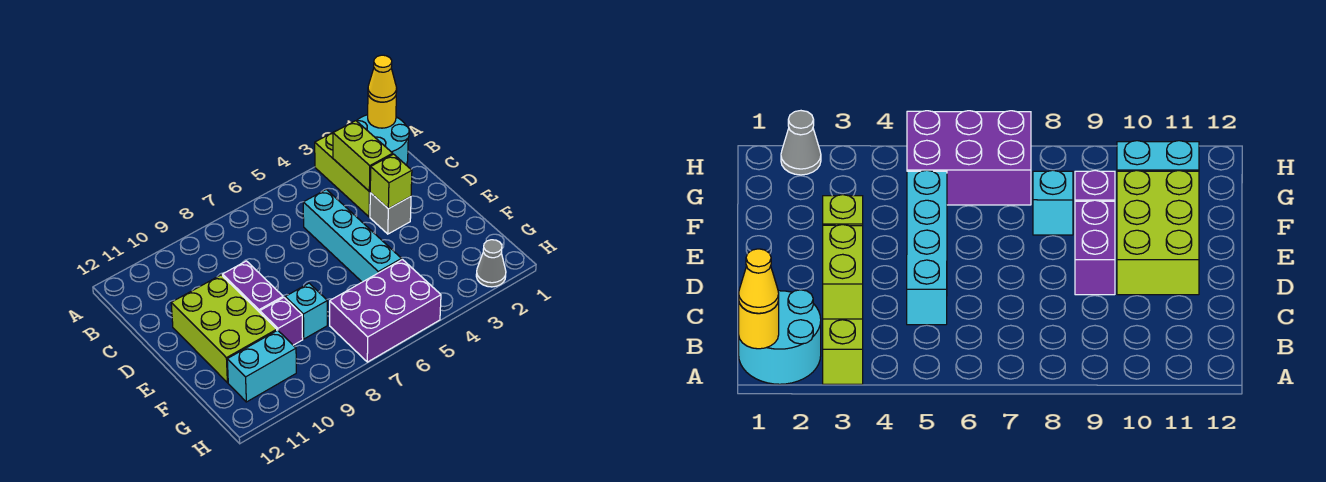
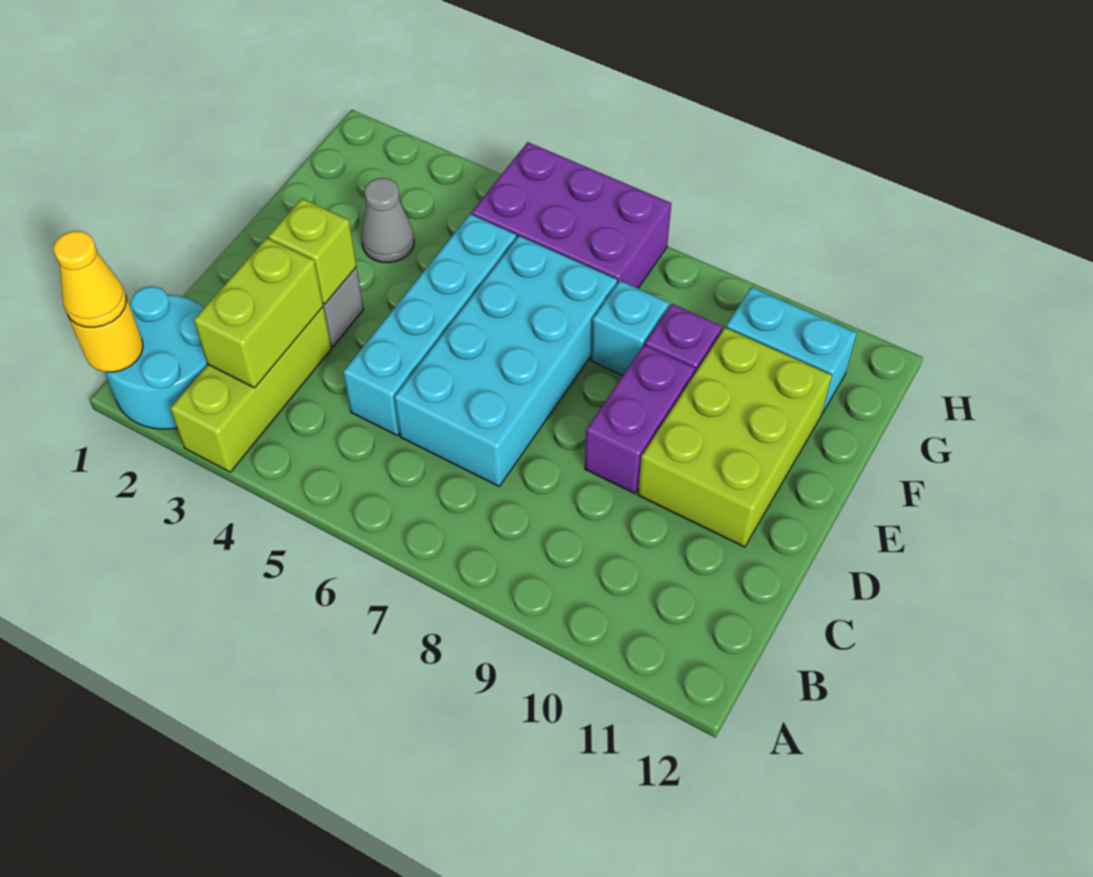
none -> cyan 2x4 brick [394,236,617,486]
grey 1x1 cone [476,240,506,287] -> grey 1x1 cone moved to [361,178,414,263]

